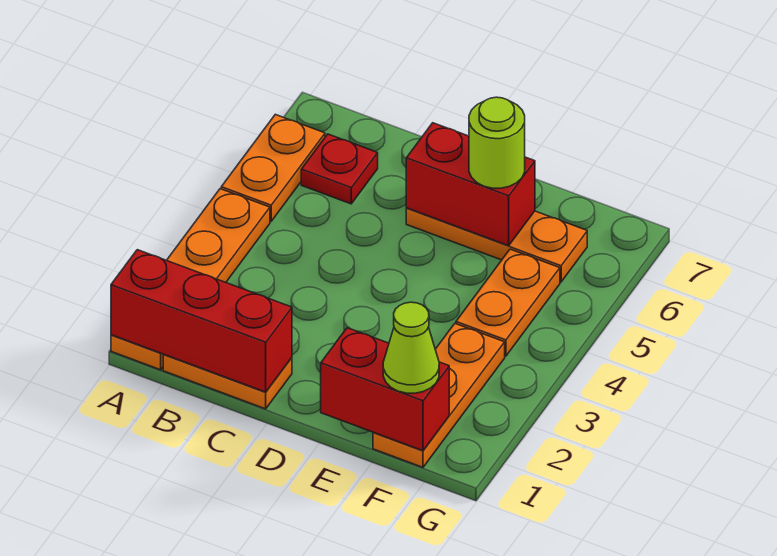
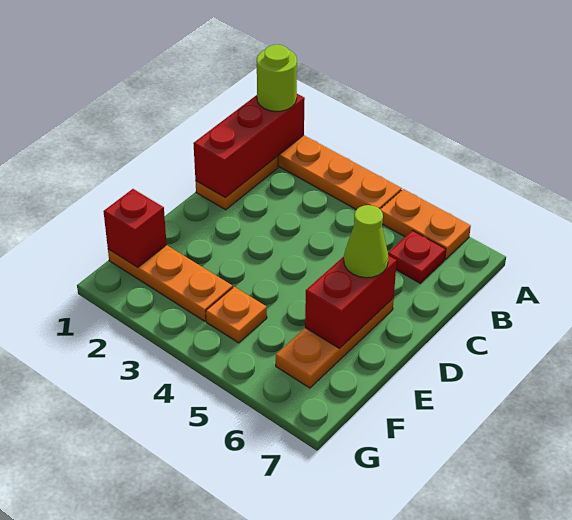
red 1x2 brick [321,328,449,451] -> red 1x1 brick [103,189,167,267]
lime 1x1 round brick [469,97,525,188] -> lime 1x1 round brick moved to [257,45,297,111]
lime 1x1 cone [383,302,439,393] -> lime 1x1 cone moved to [344,205,388,278]
orange 1x2 plate [456,249,560,356] -> orange 1x1 plate [206,287,267,343]

